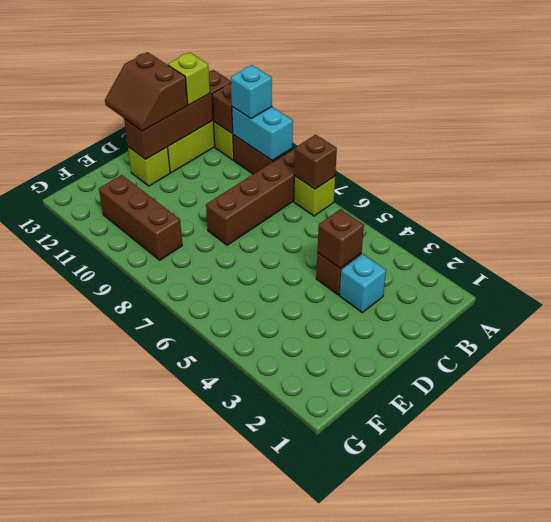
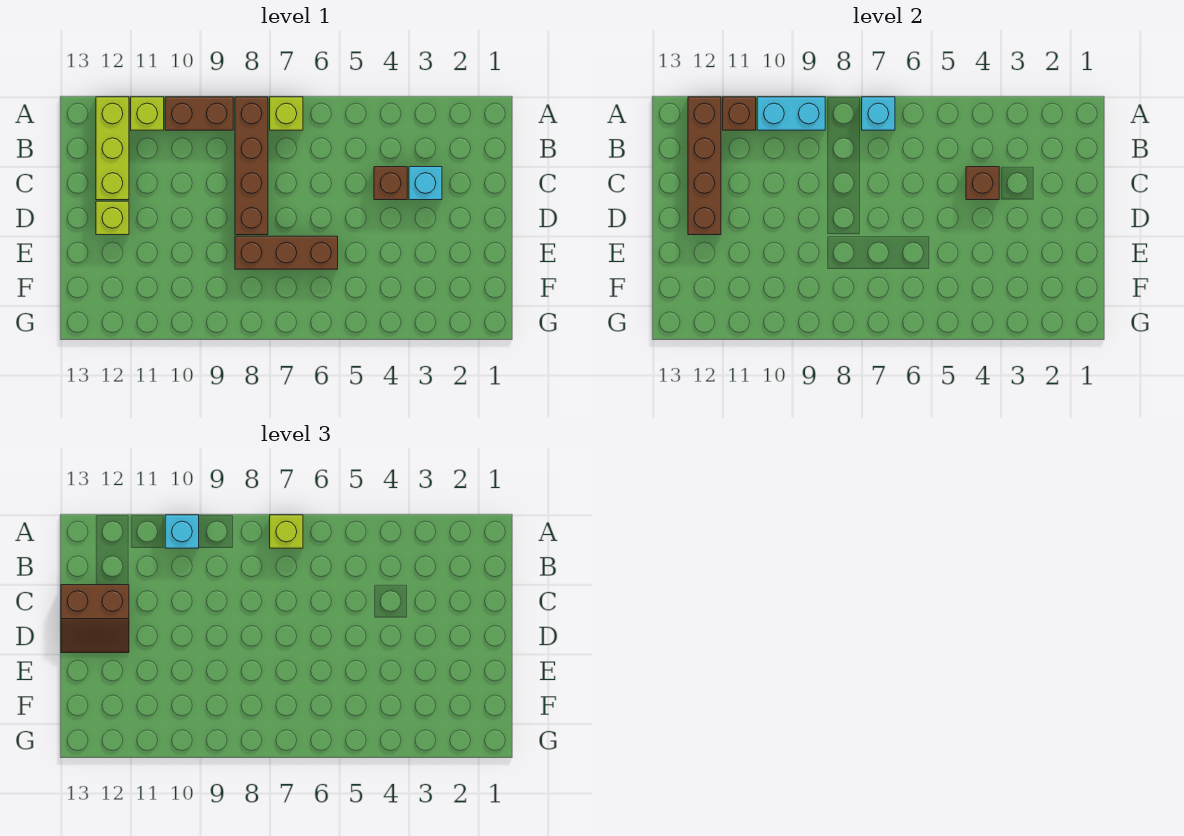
brown 1x1 brick [294,135,337,189] -> cyan 1x1 brick [862,97,895,130]
lime 1x1 brick [168,52,210,105] -> lime 1x1 brick moved to [270,515,303,548]
brown 1x3 brick [99,175,182,260] -> brown 1x3 brick moved to [235,236,338,269]

